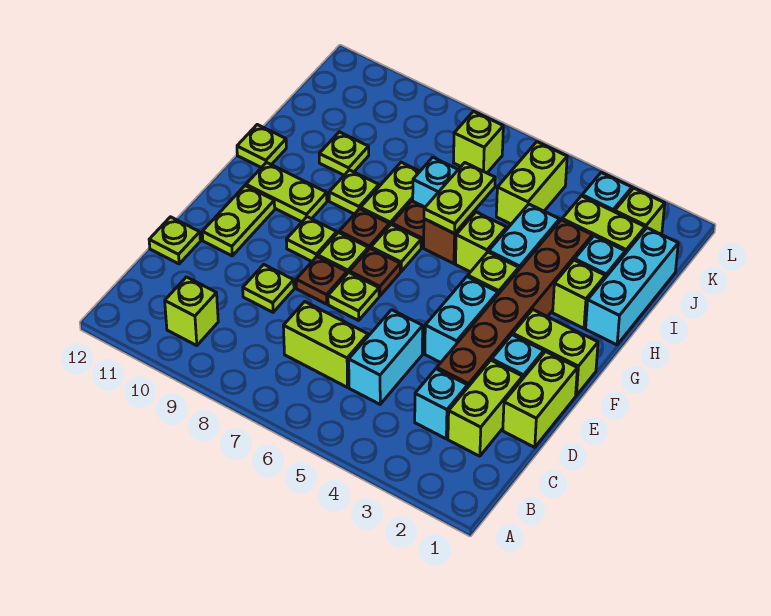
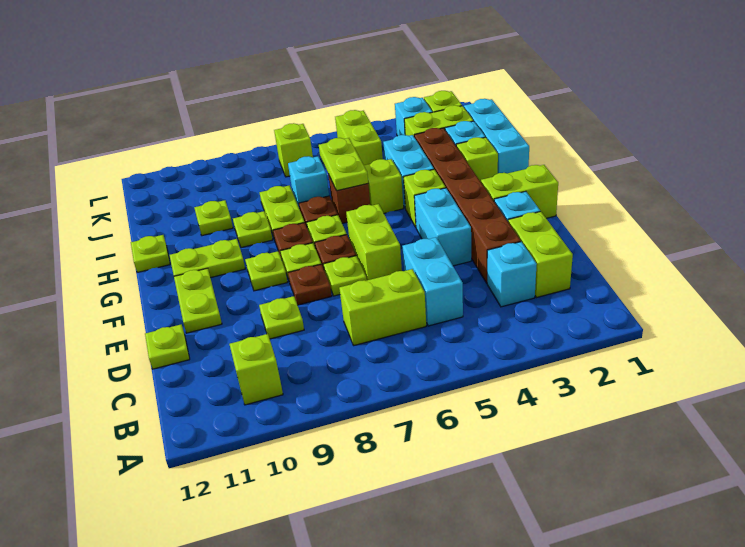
lime 1x2 brick [503,352,577,447] -> lime 1x2 brick moved to [346,204,402,280]

